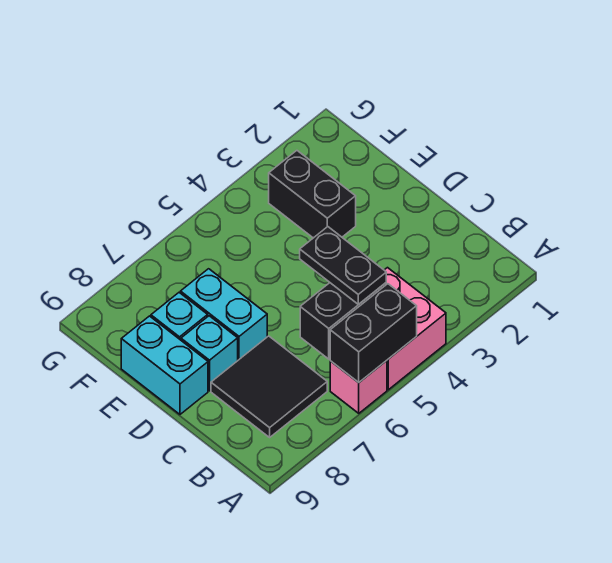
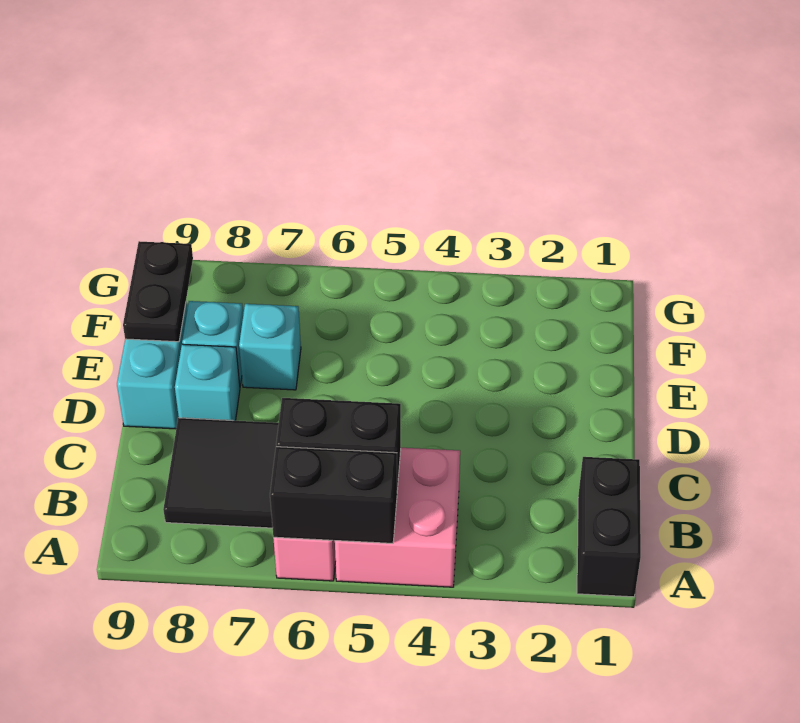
black 1x2 plate [300,227,386,304] -> black 1x2 plate moved to [123,241,193,342]
cyan 1x2 brick [181,269,267,360] -> cyan 1x1 brick [239,304,301,390]
black 1x2 brick [269,151,356,238] -> black 1x2 brick moved to [577,457,641,597]

